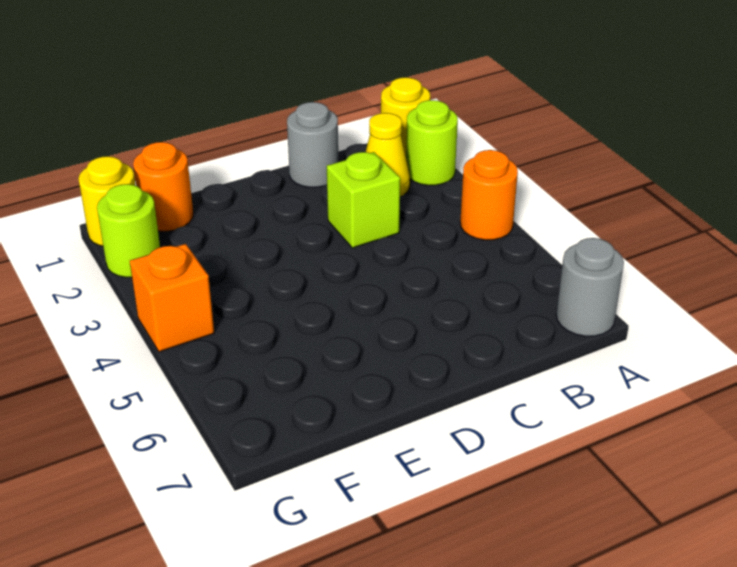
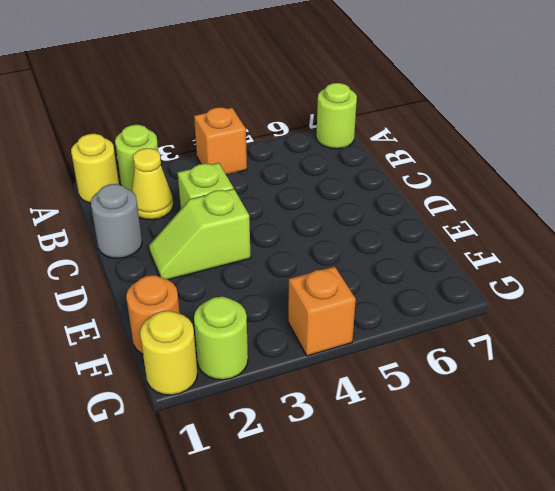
orange 1x1 round brick [460,150,518,240] -> orange 1x1 brick [194,107,247,175]
grey 1x1 round brick [556,238,624,336] -> lime 1x1 round brick [316,83,357,149]
none -> lime 1x2 slope [149,189,251,280]

